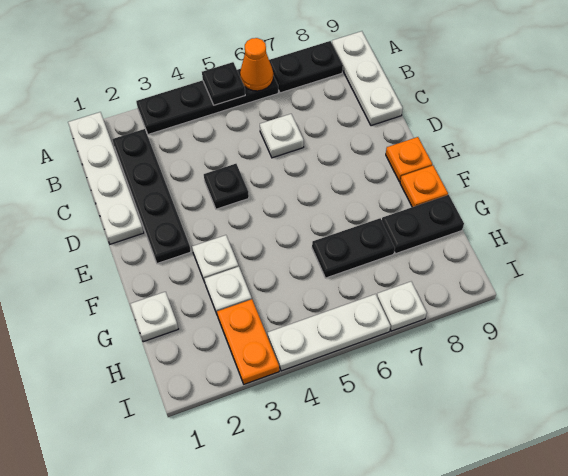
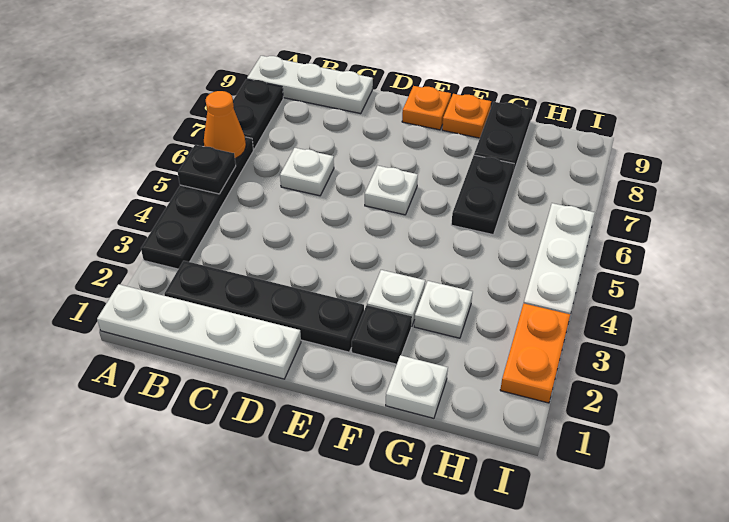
black 1x1 plate [204,164,249,209] -> black 1x1 plate moved to [352,305,412,364]
orange 1x2 plate [217,299,279,384] -> orange 1x2 plate turned to [500,303,570,403]
white 1x1 plate [377,282,427,331] -> white 1x1 plate moved to [365,166,418,215]

